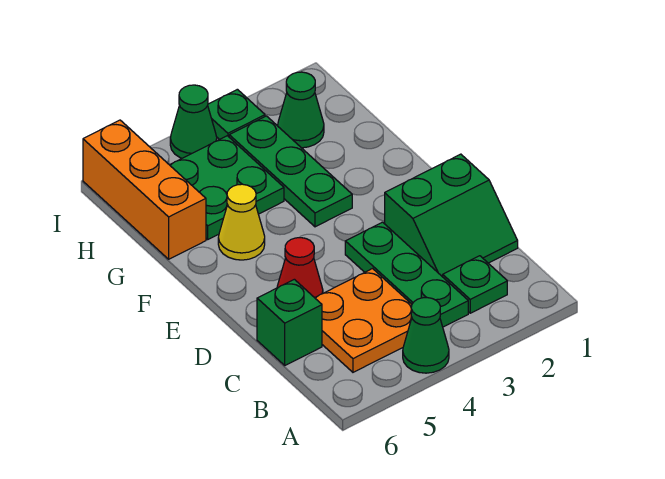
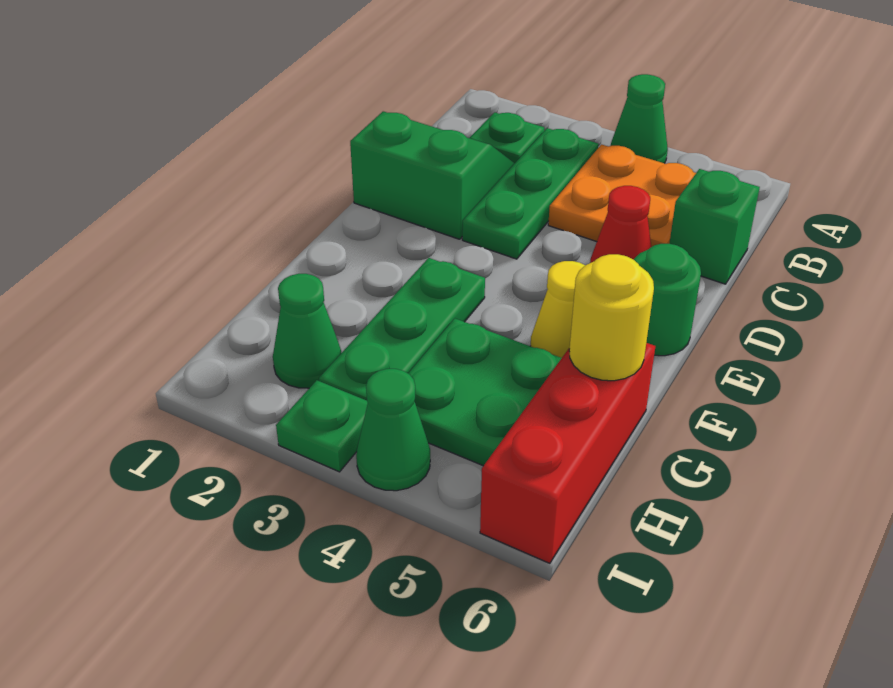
none -> green 1x1 round brick [634,244,701,356]
orange 1x3 brick [83,120,206,259] -> red 1x3 brick [480,343,655,563]
none -> yellow 1x1 round brick [569,254,654,381]

